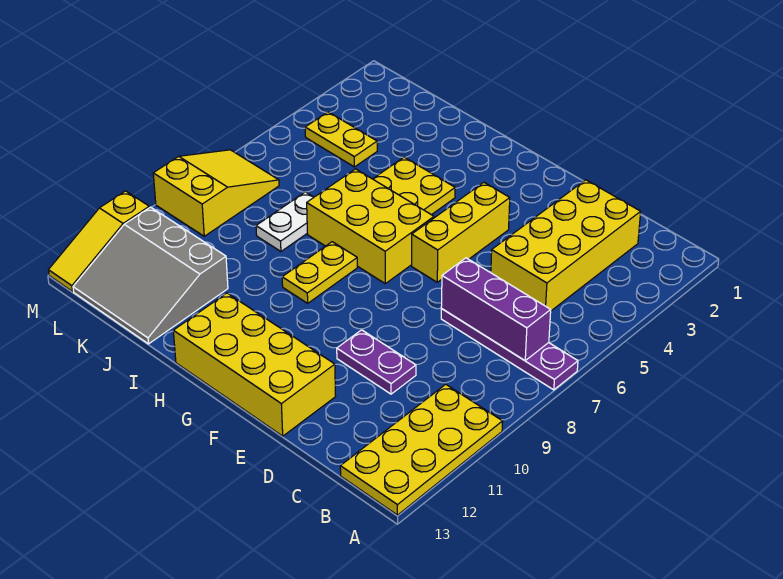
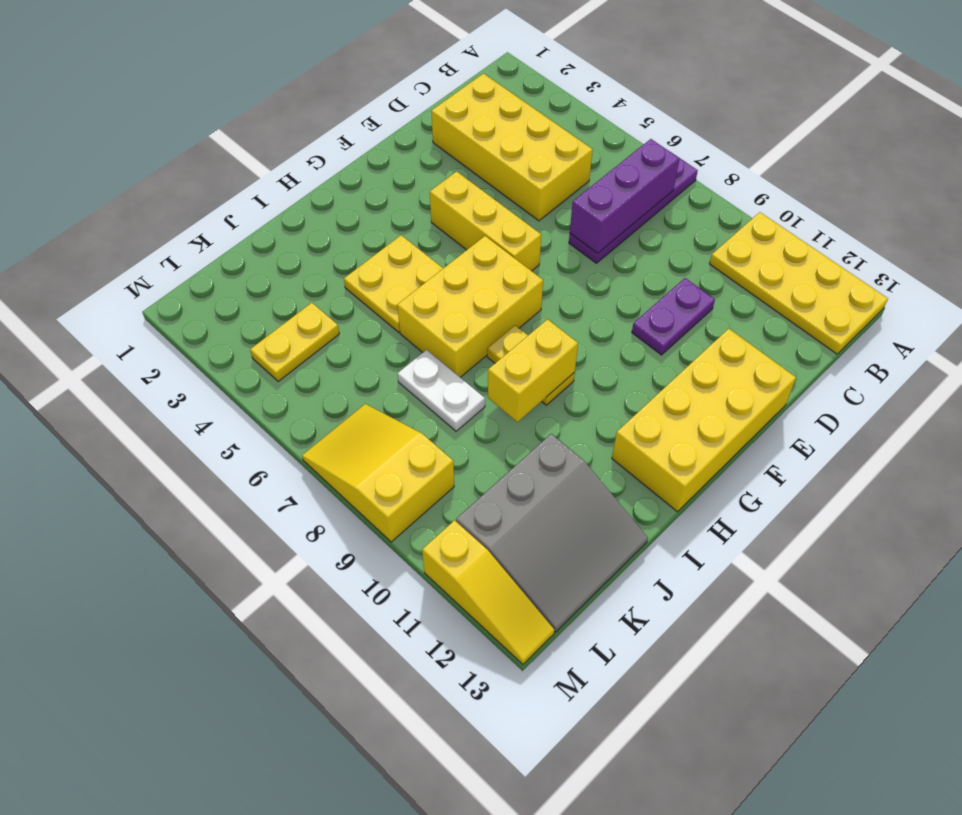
none -> yellow 1x2 brick [488,319,578,422]

